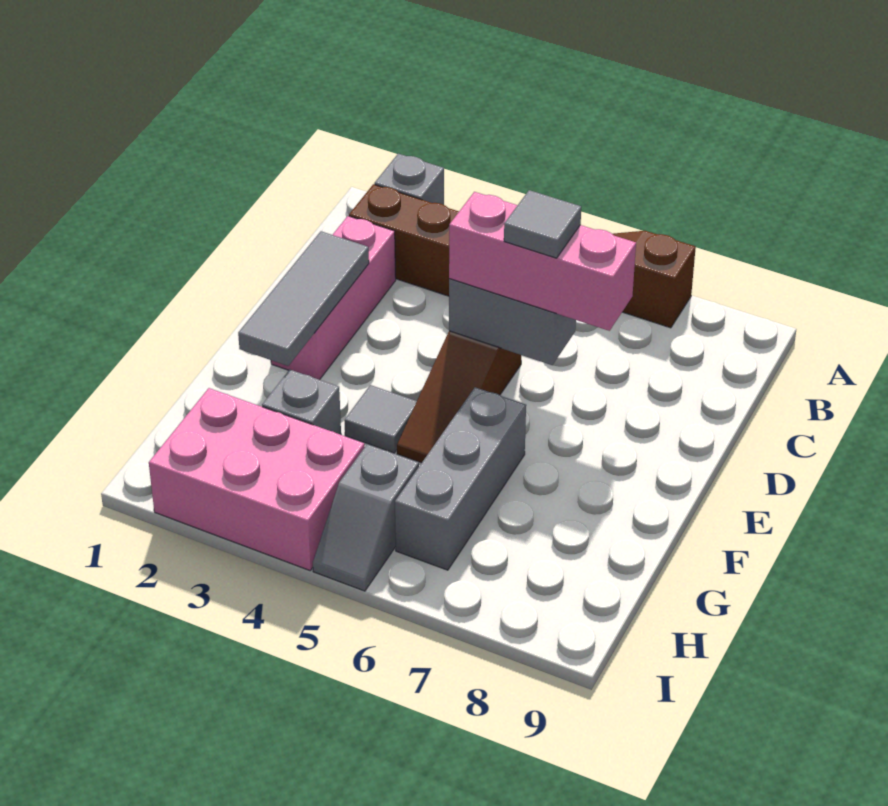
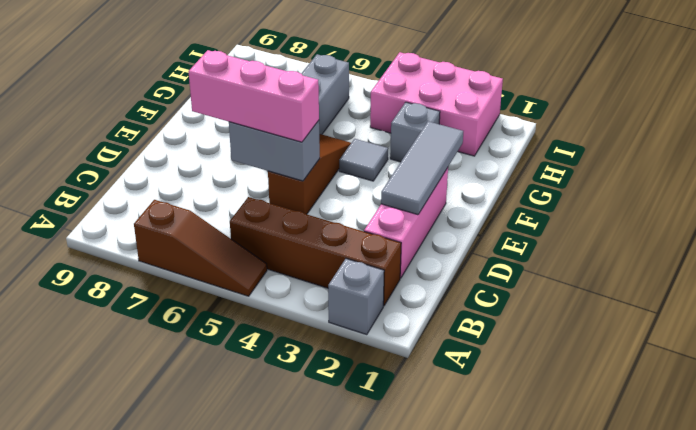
grey 1x1 tile [504,190,581,258] -> none
grey 1x2 slope [313,444,419,591] -> none

